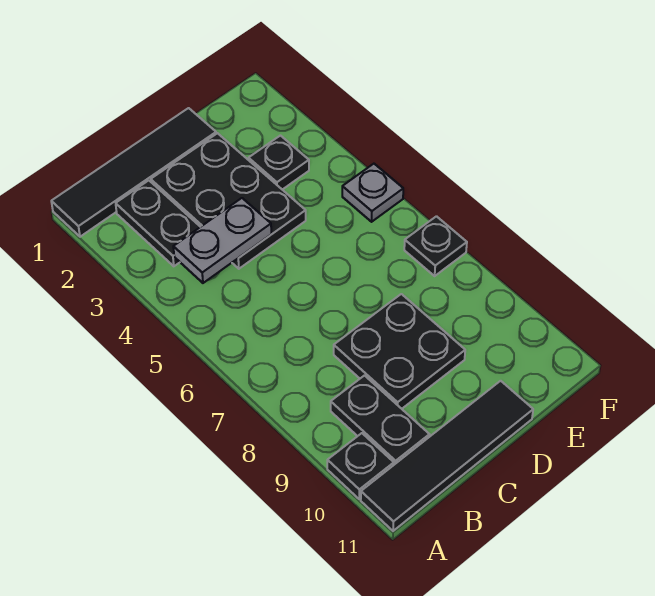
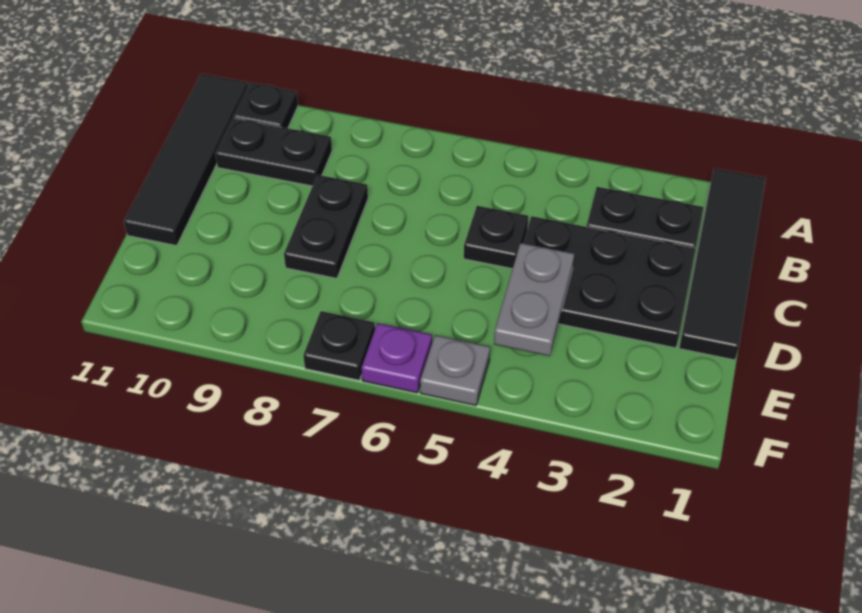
grey 1x2 plate [173,198,271,283] -> grey 1x2 plate moved to [494,243,574,356]
black 2x2 plate [334,294,465,409] -> black 1x2 plate [284,175,368,278]
black 1x1 plate [249,136,309,190] -> black 1x1 plate moved to [464,206,528,269]
none -> purple 1x1 plate [361,323,432,393]

